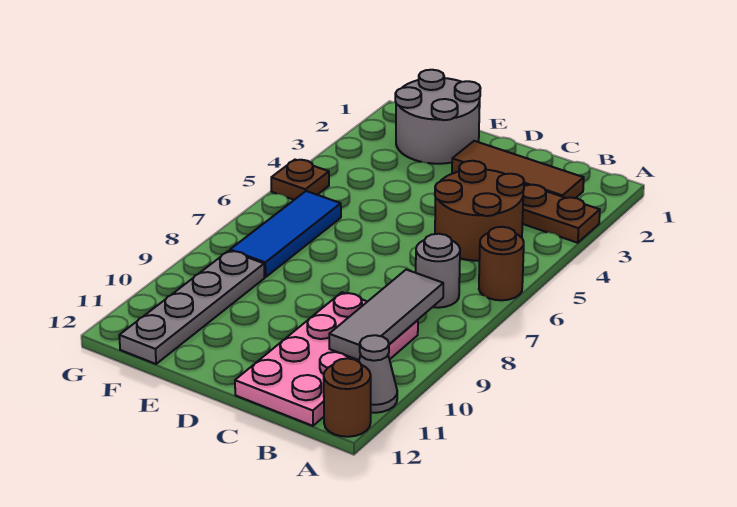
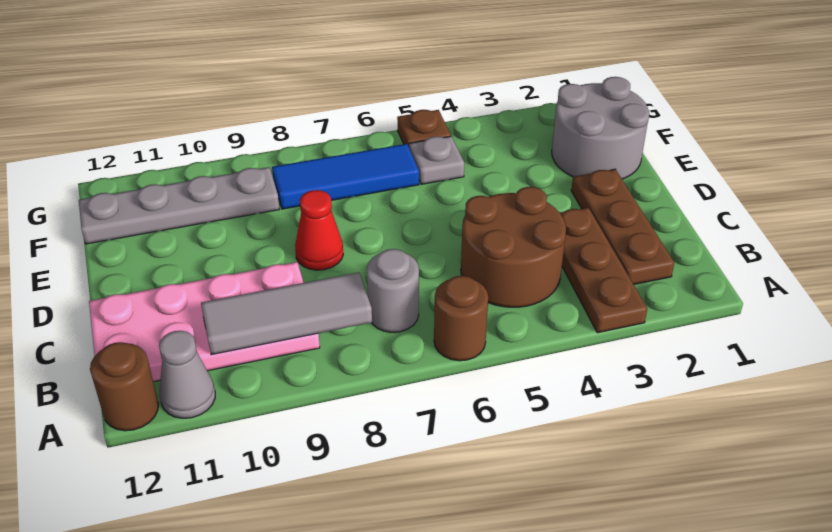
brown 1x3 tile [452,141,584,198] -> brown 1x3 plate [571,169,674,285]
none -> red 1x1 cone [295,190,343,270]
none -> grey 1x1 plate [409,136,464,184]

